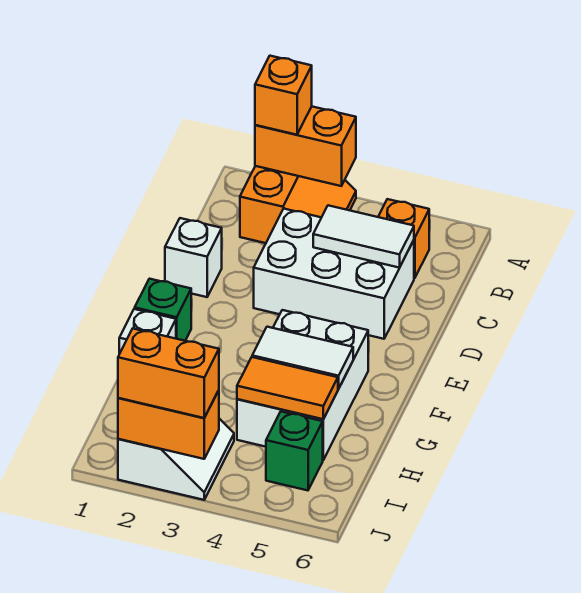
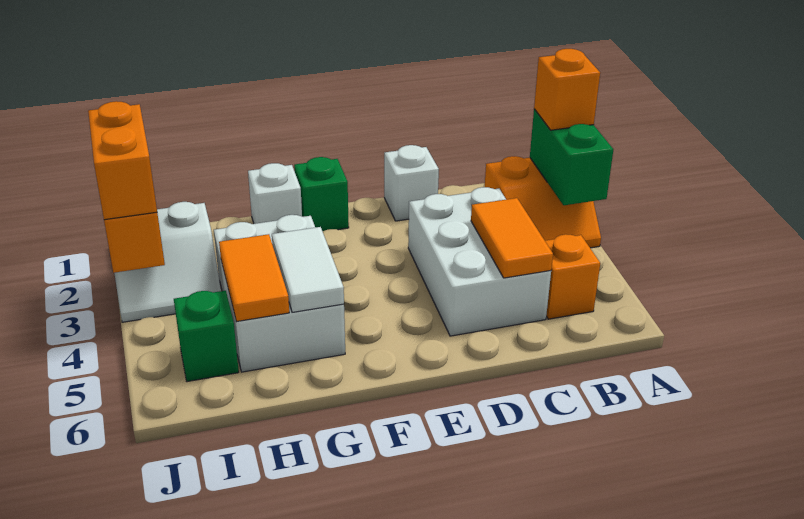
orange 1x2 brick [255,107,356,186] -> green 1x2 brick [530,109,613,205]
white 1x2 tile [313,205,414,268] -> orange 1x2 tile [471,198,553,278]
white 2x3 brick [237,310,368,460] -> white 2x3 brick turned to [214,215,345,372]

